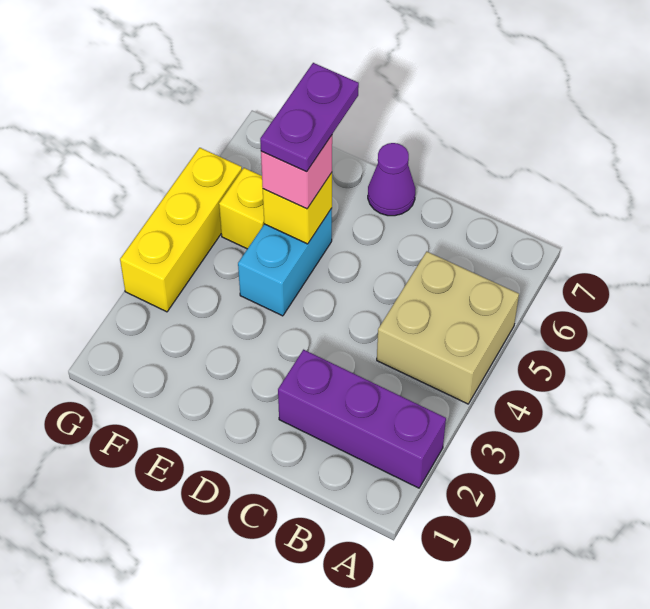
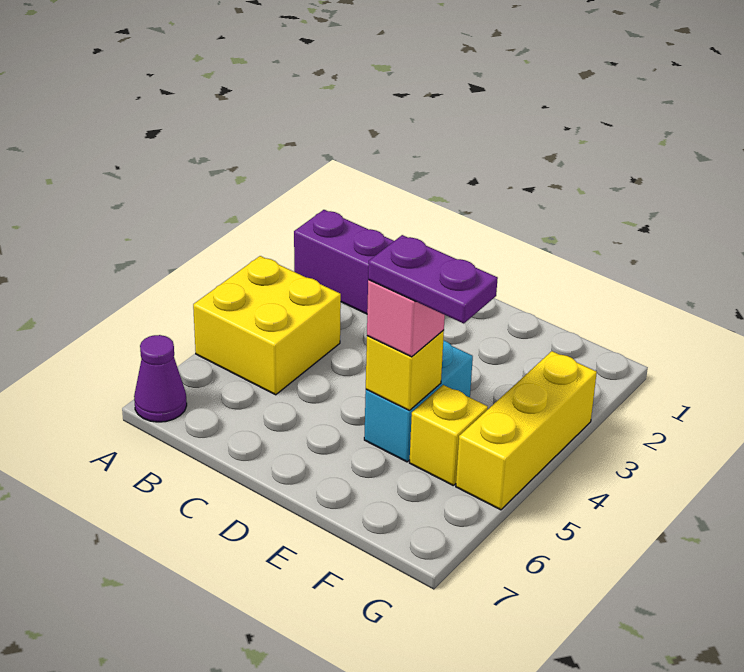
tan 2x2 brick [377,252,519,404] -> yellow 2x2 brick [193,256,341,395]
purple 1x1 cone [368,143,415,216] -> purple 1x1 cone moved to [134,335,187,422]
purple 1x2 plate [260,63,359,172] -> purple 1x2 plate turned to [368,235,498,323]

